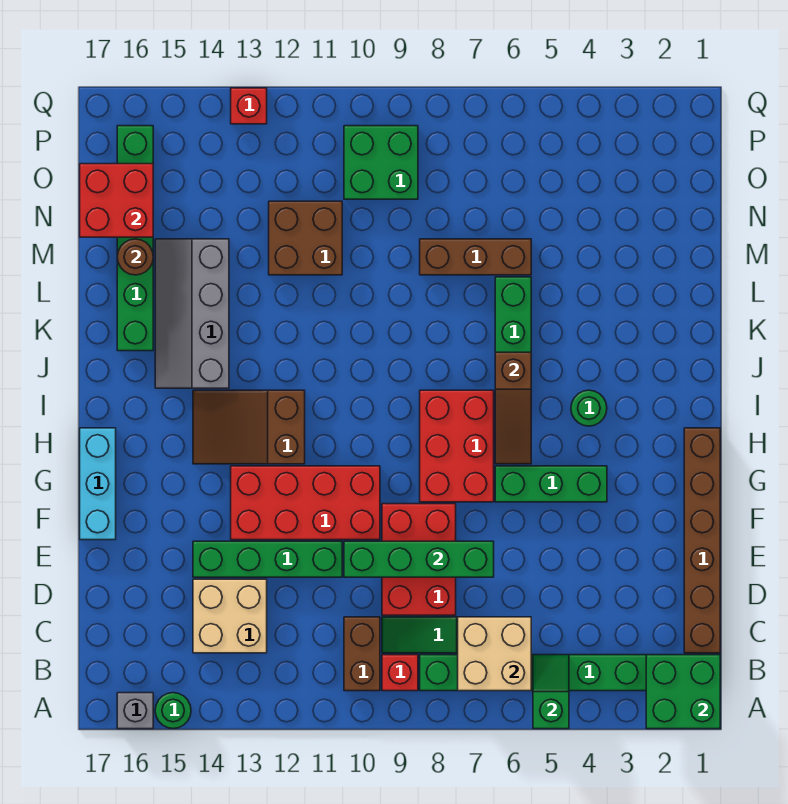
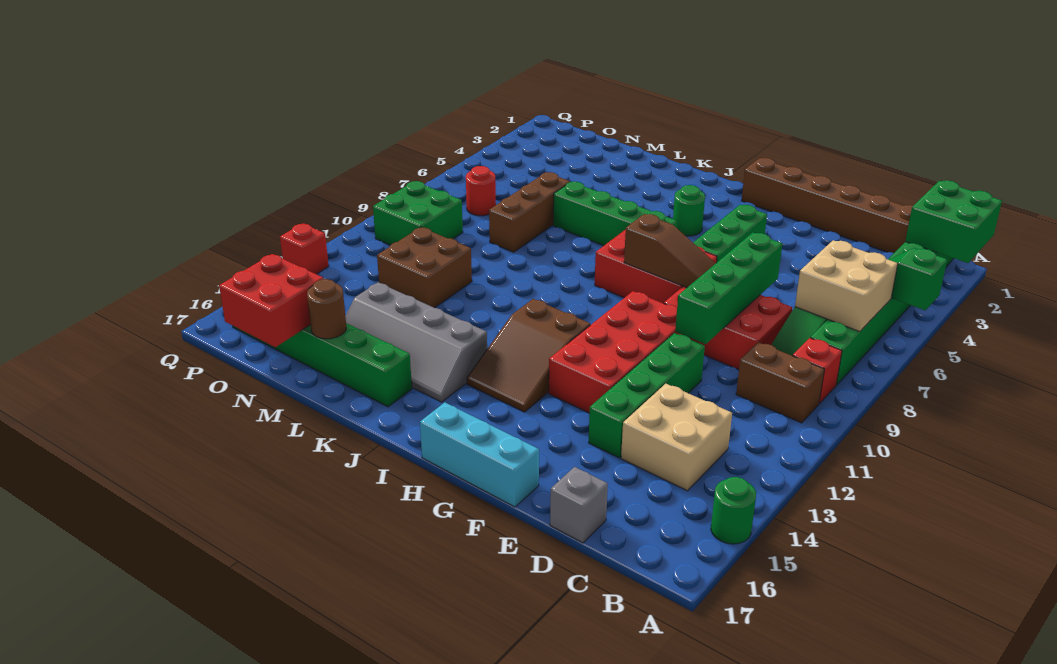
grey 1x1 brick [117,693,153,729] -> grey 1x1 brick moved to [550,467,608,543]
brown 1x3 slope [495,352,531,464] -> brown 1x3 slope moved to [624,214,716,287]
none -> red 1x1 round brick [466,166,496,216]

